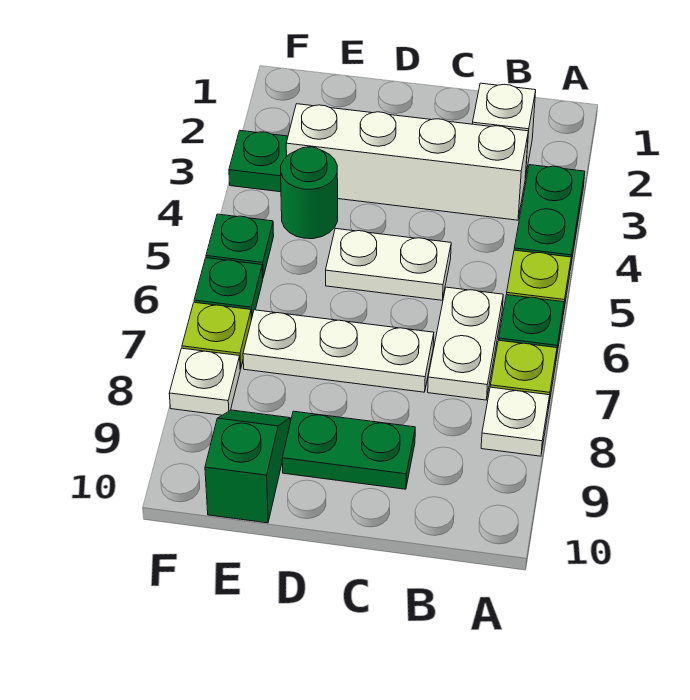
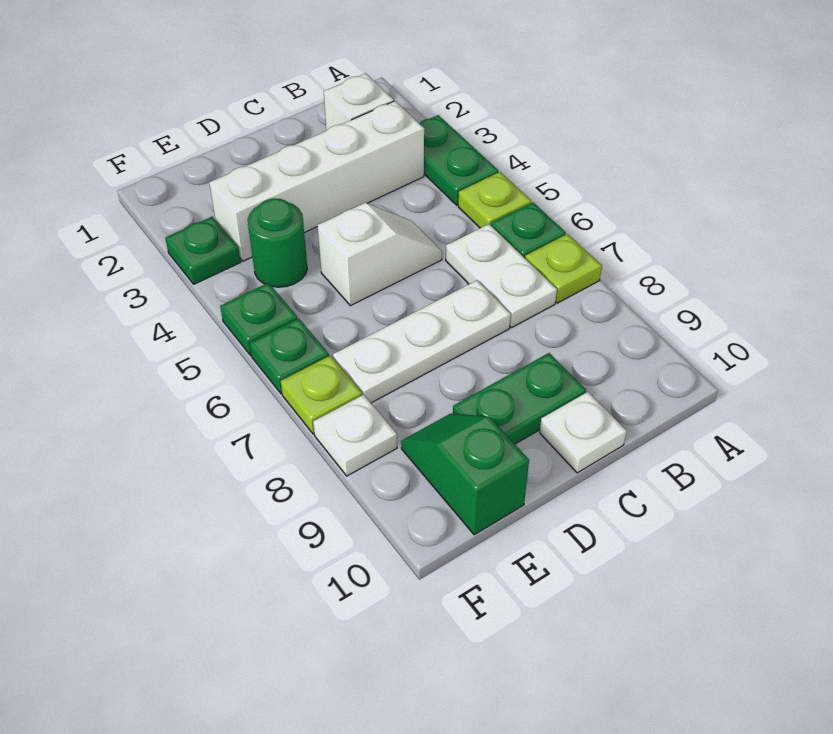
white 1x1 plate [481,387,550,456] -> white 1x1 plate moved to [540,392,627,473]
white 1x2 plate [326,229,451,300] -> white 1x2 slope [318,203,442,306]

